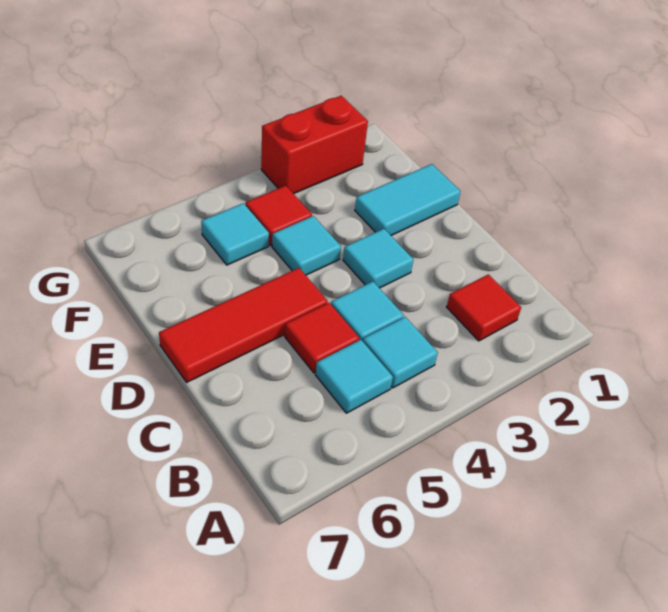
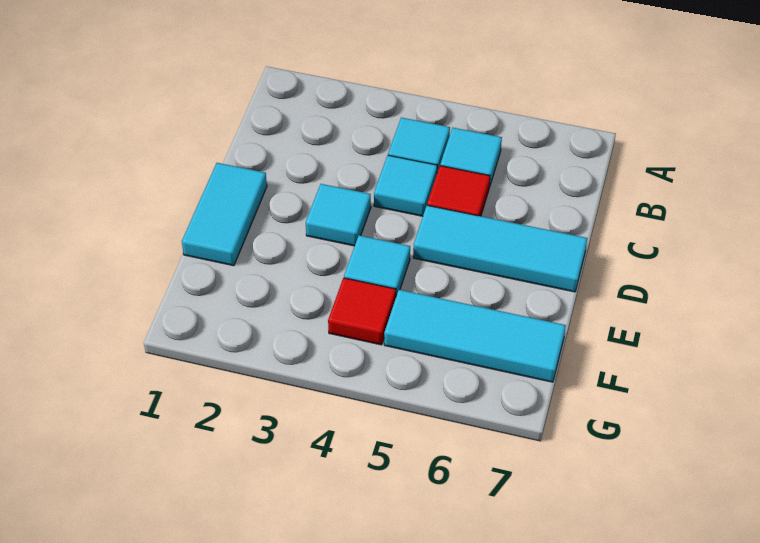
red 1x1 tile [447,274,521,341] -> none
red 1x3 tile [159,268,328,382] -> cyan 1x3 tile [413,205,587,292]
cyan 1x2 tile [355,164,460,235] -> cyan 1x2 tile turned to [182,163,267,266]
cyan 1x1 tile [201,203,269,265] -> cyan 1x3 tile [384,290,566,382]
red 1x2 brick [261,96,368,194] -> none

